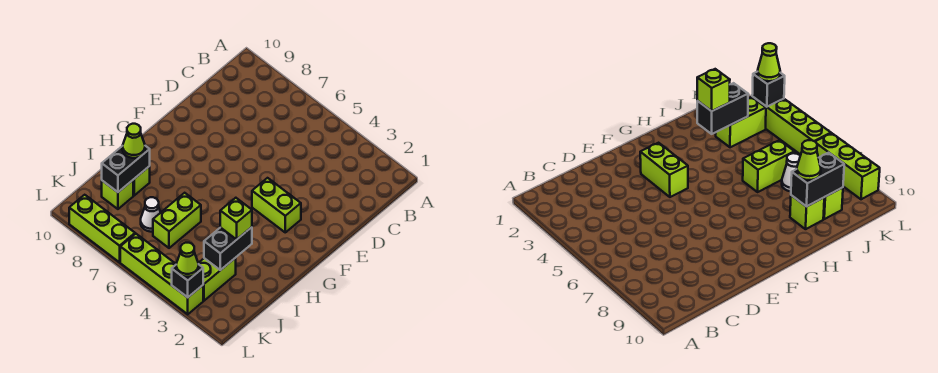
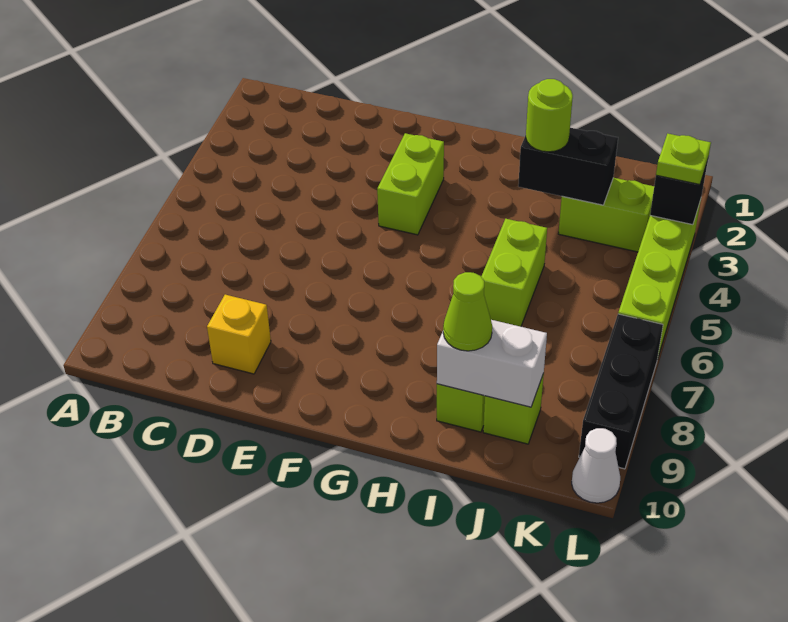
none -> yellow 1x1 brick [207,295,271,374]
lime 1x1 brick [220,198,252,239] -> lime 1x1 round brick [526,79,573,152]
lime 1x2 brick [153,193,201,248] -> lime 1x2 brick turned to [481,219,547,327]
black 1x2 brick [102,146,150,192] -> white 1x2 brick [437,320,547,407]
white 1x1 cone [141,197,161,232] -> white 1x1 cone moved to [572,428,620,503]
lime 1x1 cone [176,243,199,277] -> lime 1x1 plate [656,134,711,184]
lime 1x3 brick [69,195,135,262] -> black 1x3 brick [579,314,663,469]

